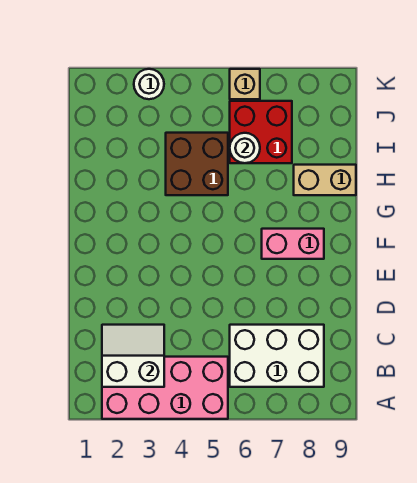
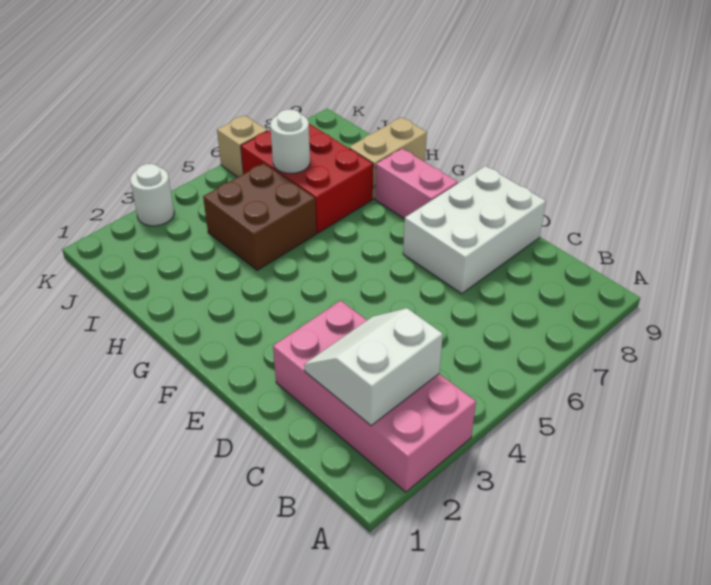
pink 2x4 brick [102,357,228,419] -> pink 2x4 brick turned to [273,301,476,492]
white 2x3 brick [230,325,324,387] -> white 2x3 brick moved to [403,166,546,294]
pink 1x2 brick [262,229,324,259] -> pink 1x2 brick turned to [375,149,458,219]
red 2x2 brick [230,101,292,163] -> red 2x3 brick [241,124,373,233]

